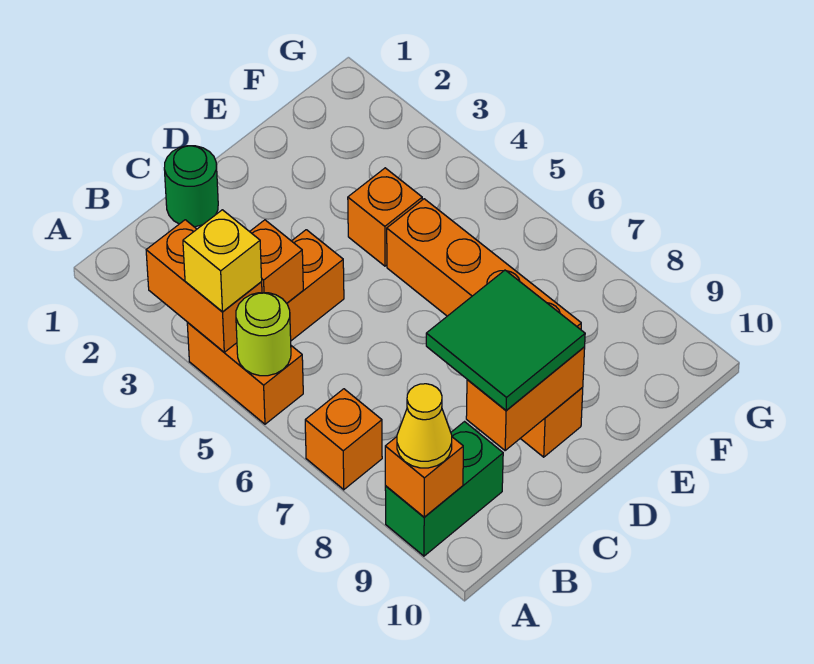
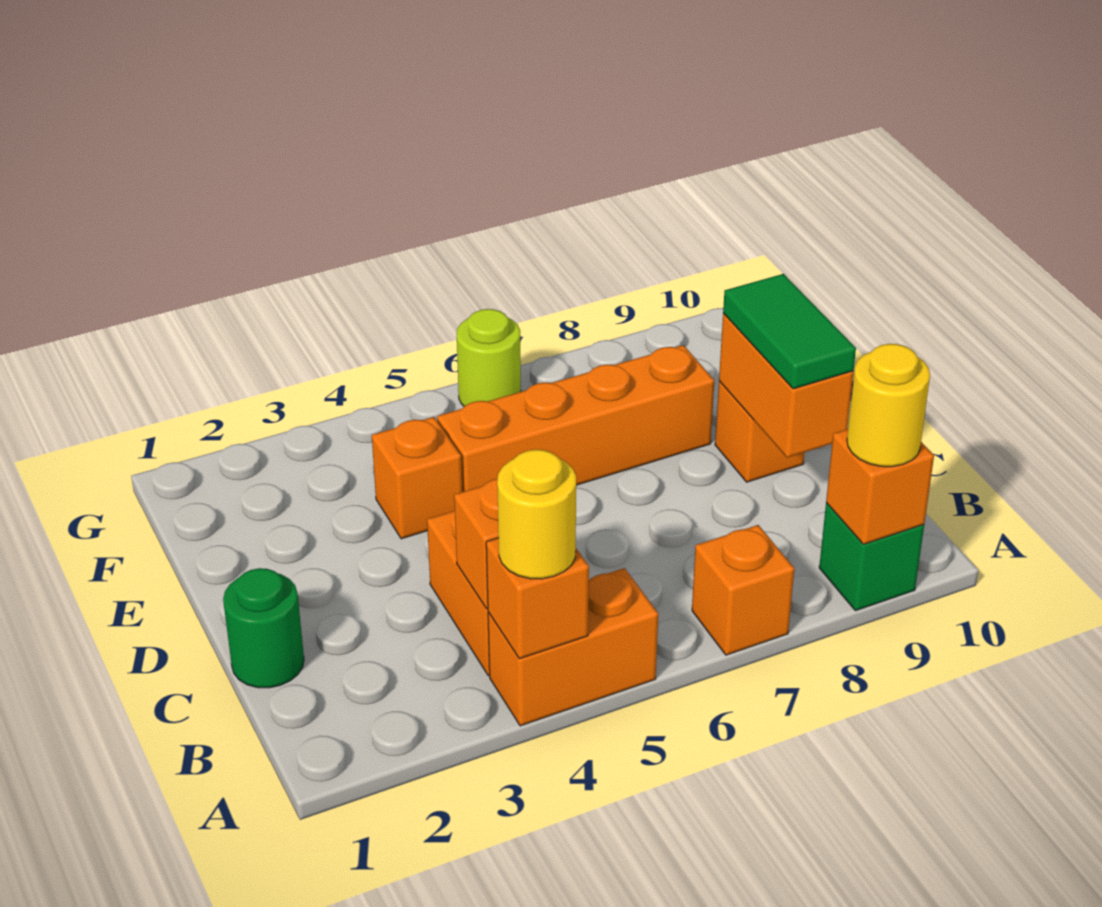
orange 1x2 brick [146,220,262,352] -> orange 1x1 brick [486,538,589,659]
yellow 1x1 brick [183,210,262,312] -> yellow 1x1 round brick [497,450,576,579]
lime 1x1 round brick [236,293,291,376] -> lime 1x1 round brick moved to [457,309,521,406]
green 1x2 brick [385,422,503,556] -> green 1x1 brick [819,503,924,611]
yellow 1x1 cone [397,384,452,468] -> yellow 1x1 round brick [847,344,930,467]
green 2x2 tile [426,270,585,410] -> green 1x2 tile [723,274,856,389]

